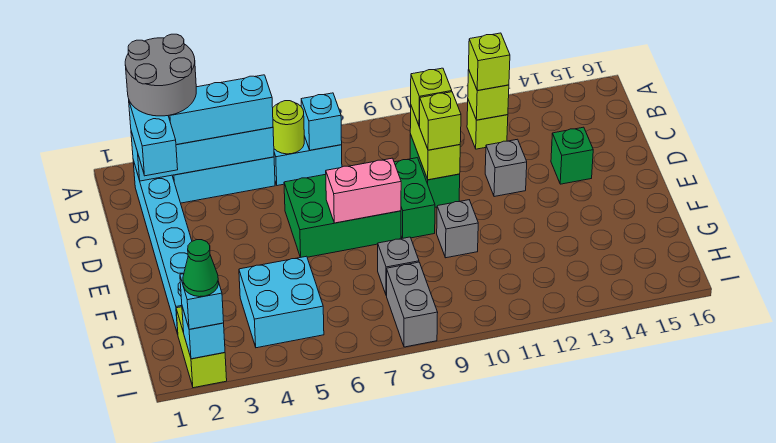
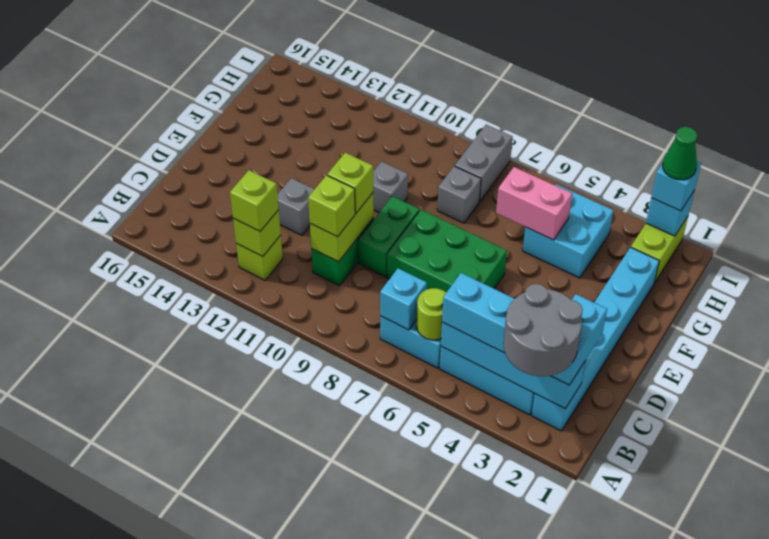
green 1x1 brick [551,127,593,184] -> none
pink 1x2 brick [326,158,401,223] -> pink 1x2 brick moved to [496,167,572,240]

